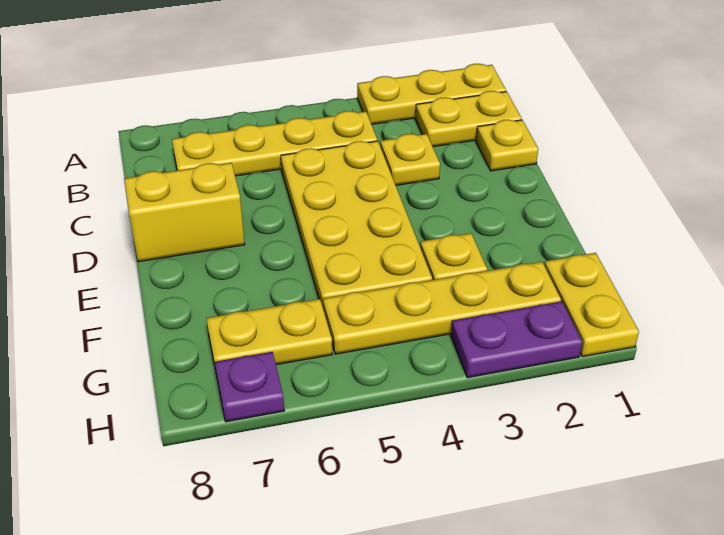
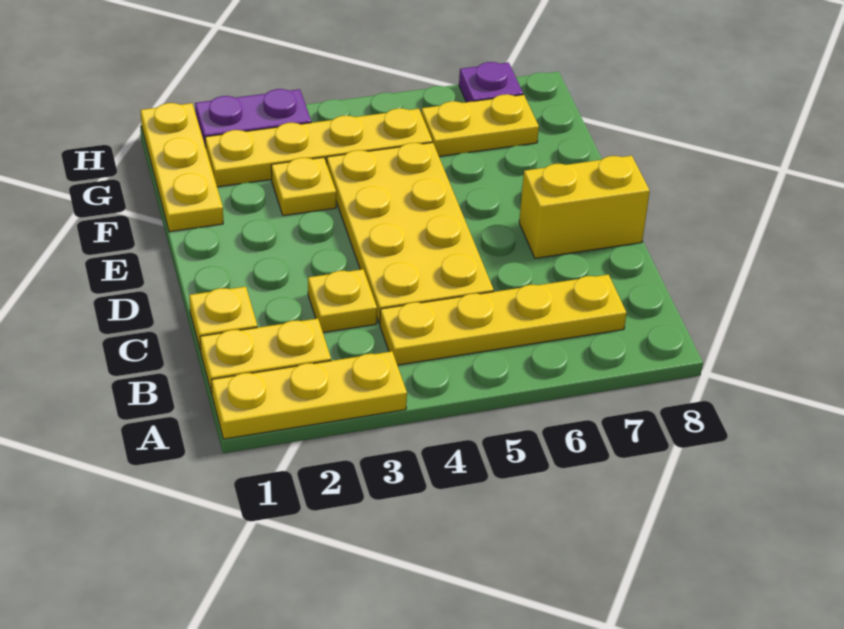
yellow 1x2 plate [544,253,639,357] -> yellow 1x3 plate [141,103,223,232]

